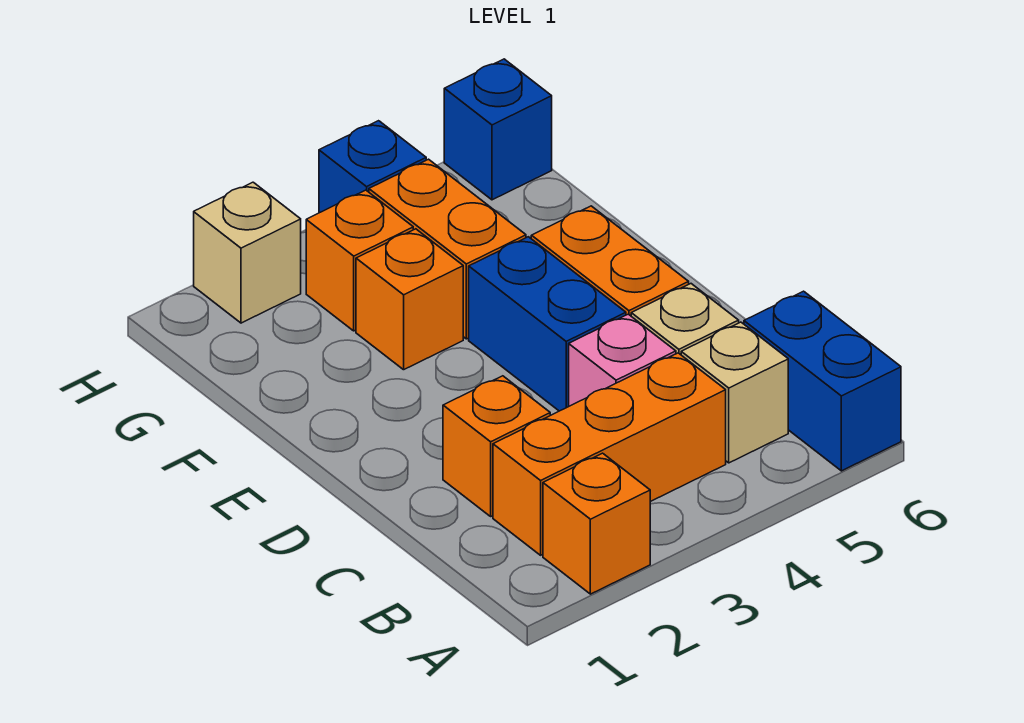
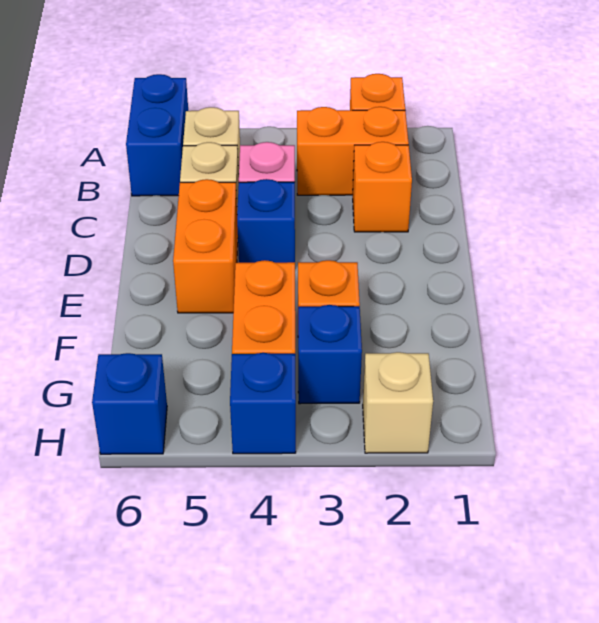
orange 1x3 brick [493,353,726,555] -> orange 1x2 brick [297,107,409,195]
blue 1x2 brick [469,237,626,411] -> blue 1x1 brick [237,179,295,263]
orange 1x1 brick [306,190,413,331] -> blue 1x1 brick [298,305,362,404]

